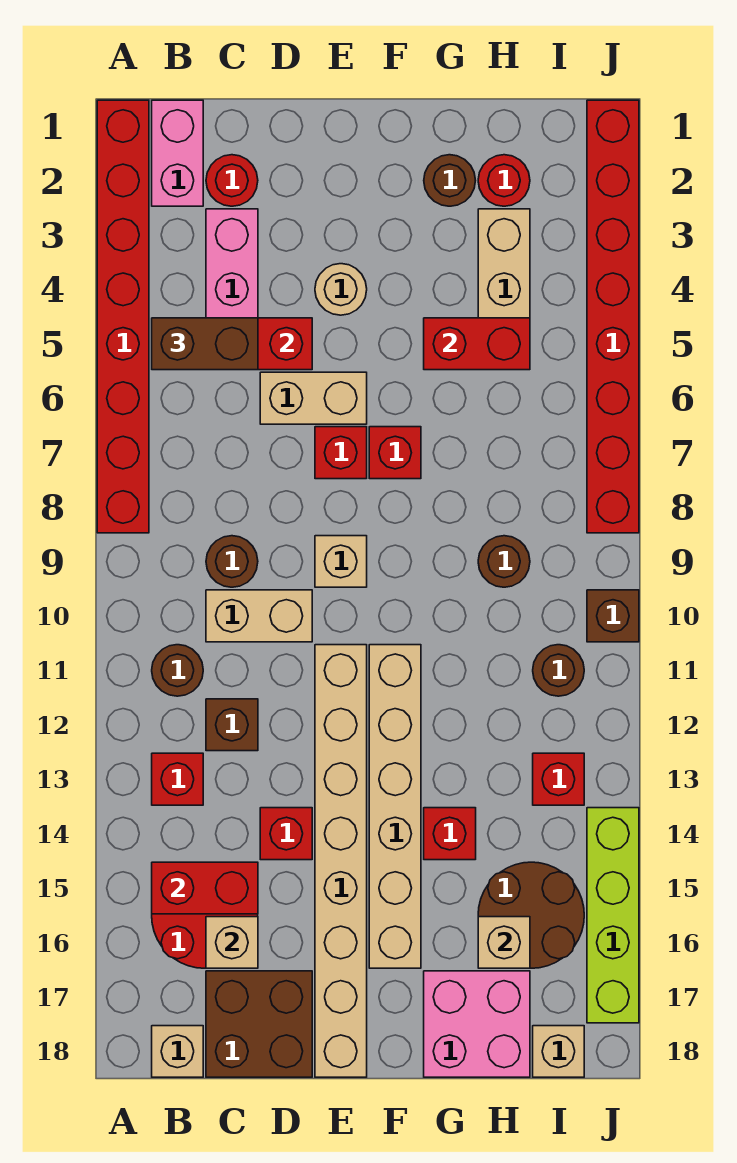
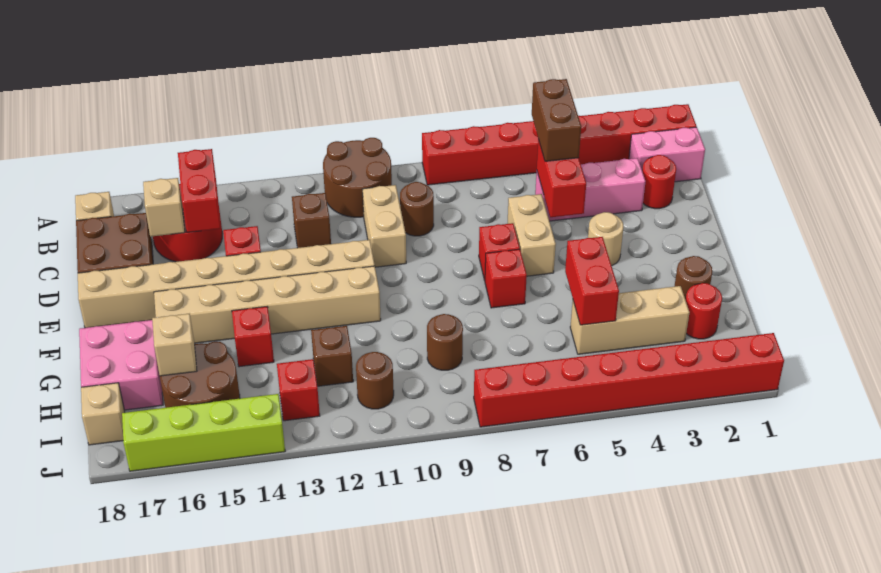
brown 1x1 round brick [152,645,203,696] -> brown 2x2 round brick [323,138,392,217]
red 1x1 brick [152,753,203,805] -> none
tan 1x1 brick [315,536,367,587] -> none
brown 1x1 brick [587,590,639,642] -> brown 1x1 brick moved to [311,326,353,386]

